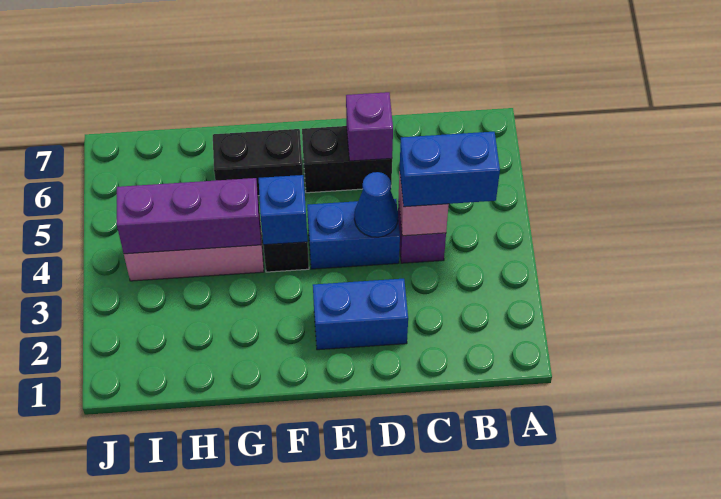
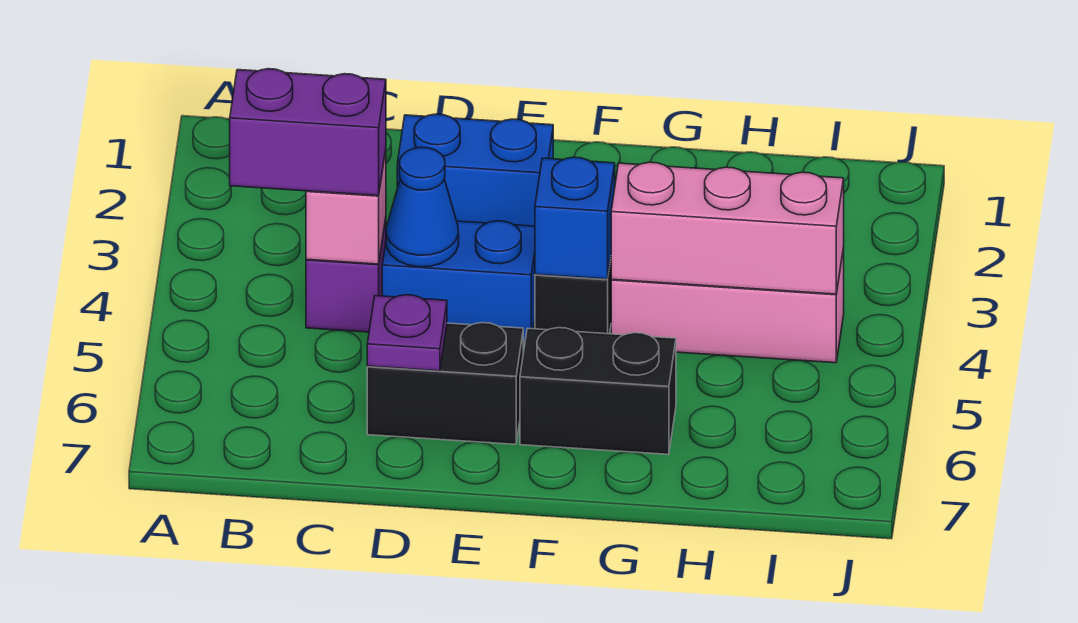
blue 1x2 brick [400,132,500,207] -> purple 1x2 brick [230,69,386,196]
purple 1x1 brick [346,92,393,161] -> purple 1x1 plate [367,295,447,371]
purple 1x3 brick [117,178,261,254] -> pink 1x3 brick [611,162,844,294]

